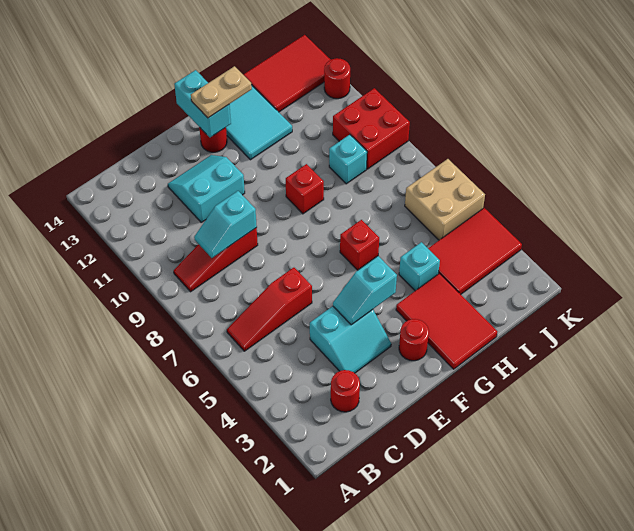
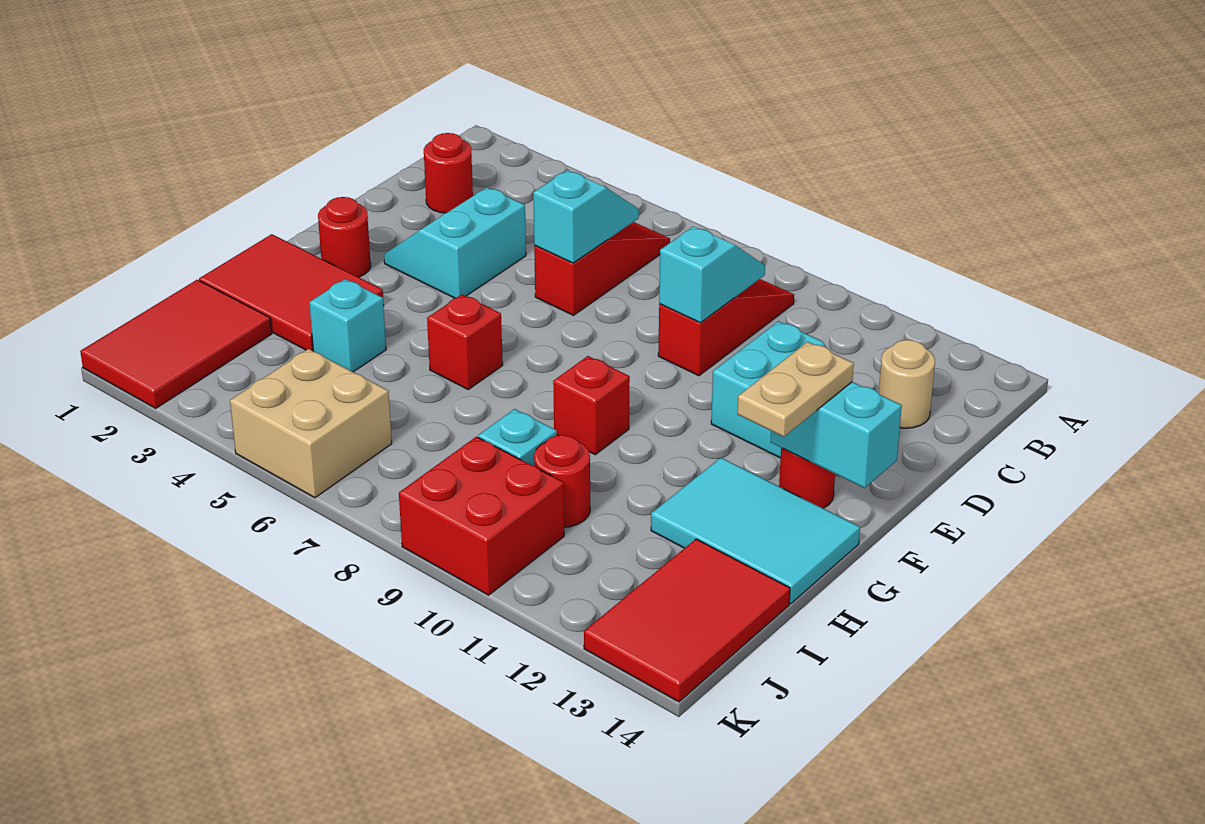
none -> tan 1x1 round brick [879,340,935,428]
cyan 1x2 slope [333,256,397,325] -> cyan 1x2 slope moved to [533,170,639,263]
red 2x3 tile [428,208,522,294] -> red 2x3 tile moved to [80,280,272,408]
red 1x1 round brick [324,58,350,99] -> red 1x1 round brick moved to [534,435,590,527]

